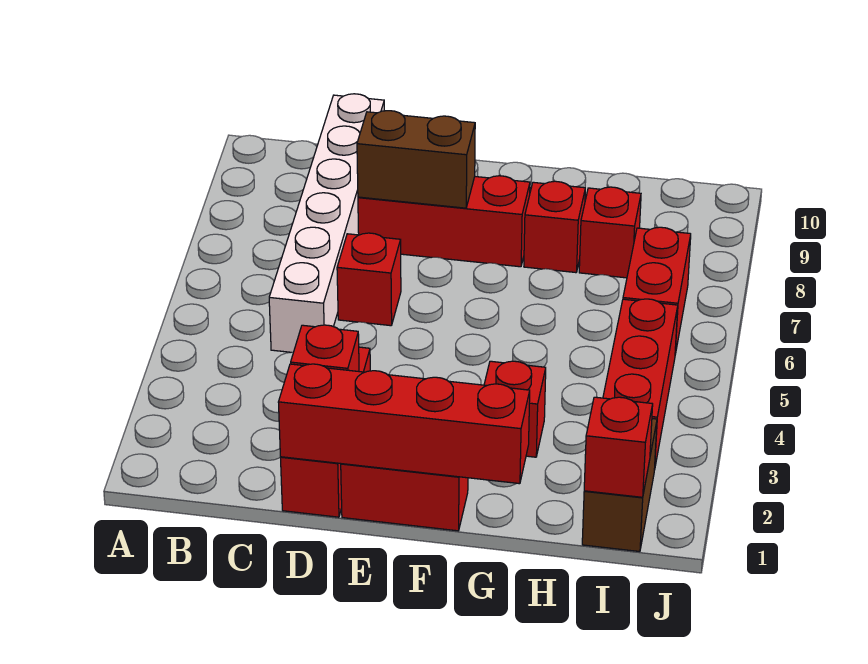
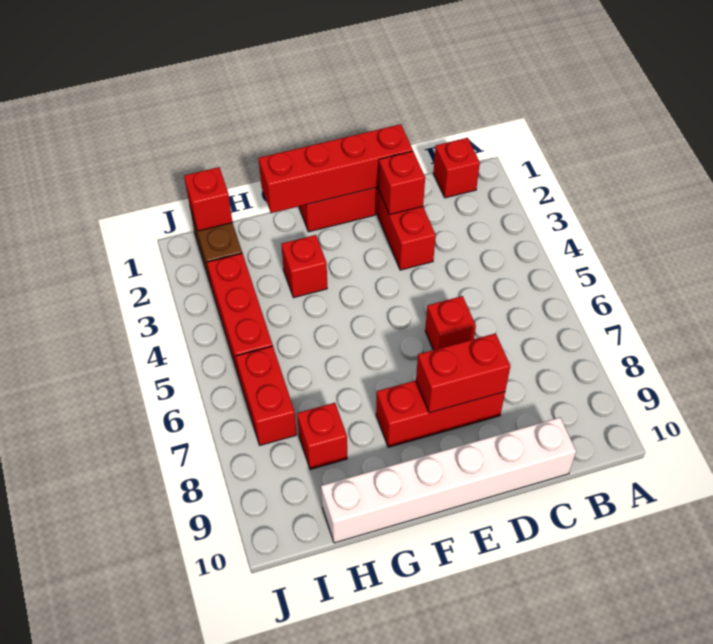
white 1x6 brick [269,94,384,352] -> white 1x6 brick turned to [321,417,576,543]
brown 1x2 brick [357,111,475,208] -> red 1x2 brick [416,333,510,413]
red 1x1 brick [524,181,585,273] -> red 1x1 brick moved to [433,138,480,198]

